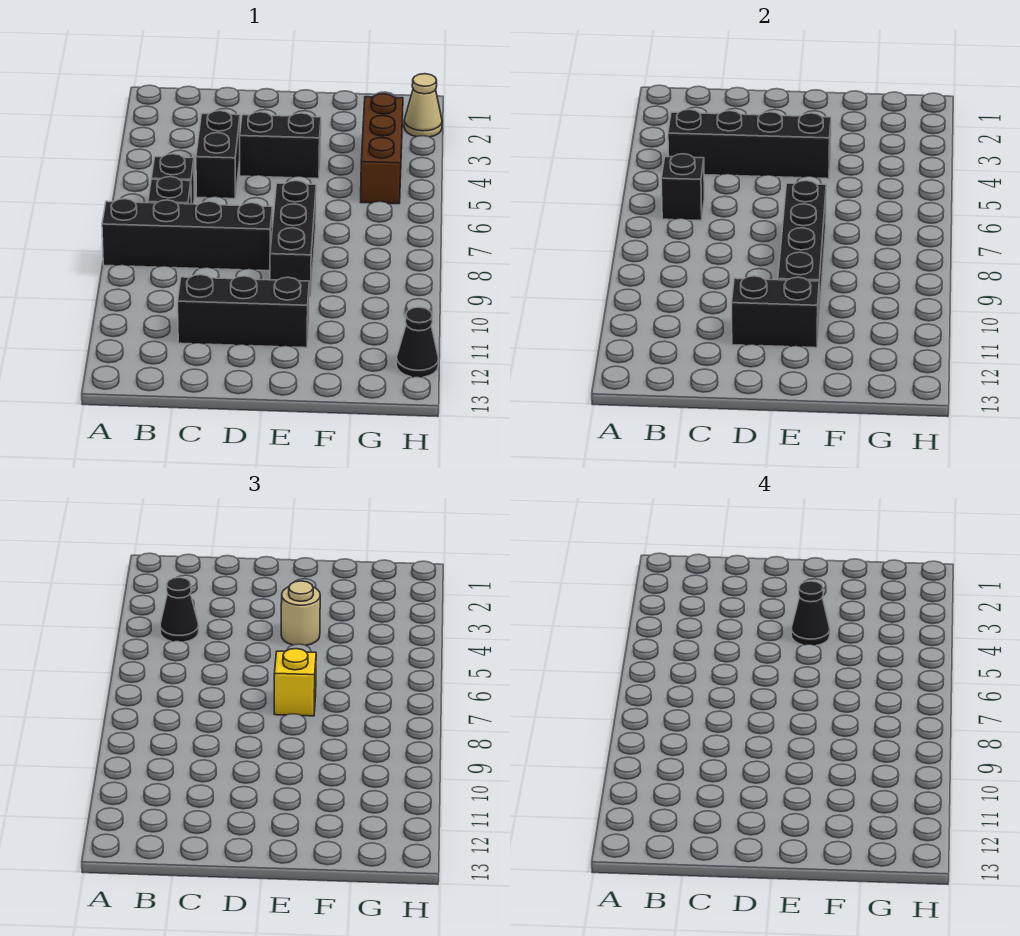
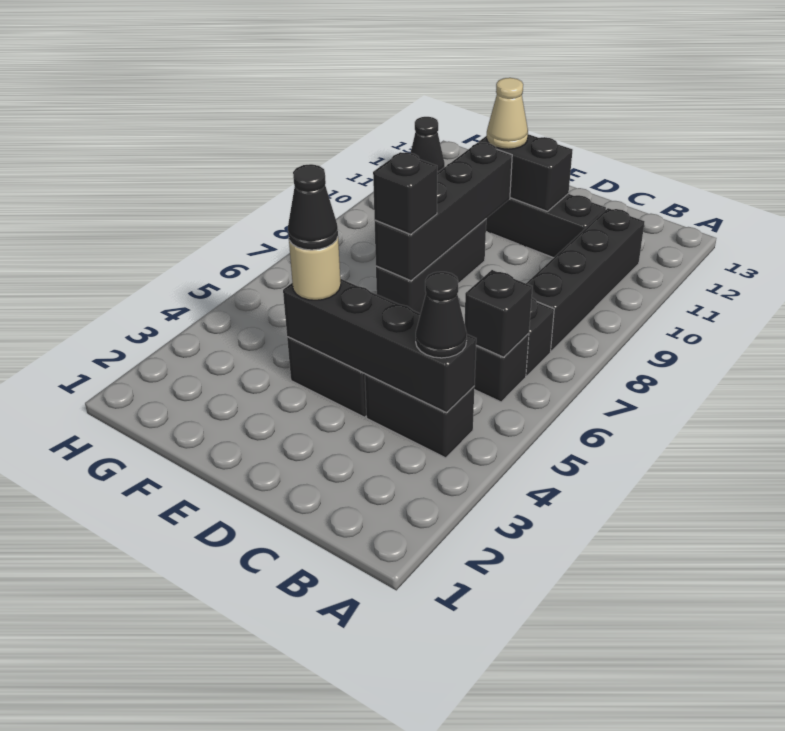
black 1x4 brick [102,199,272,271] -> black 1x4 brick turned to [526,208,644,351]
black 1x2 brick [196,111,240,199] -> black 1x2 brick turned to [365,374,474,458]
yellow 1x1 brick [274,649,316,716] -> black 1x1 brick [373,152,437,234]
brown 1x3 brick [361,94,403,204] -> none
tan 1x1 cone [404,74,442,137] -> tan 1x1 cone moved to [487,78,528,149]

